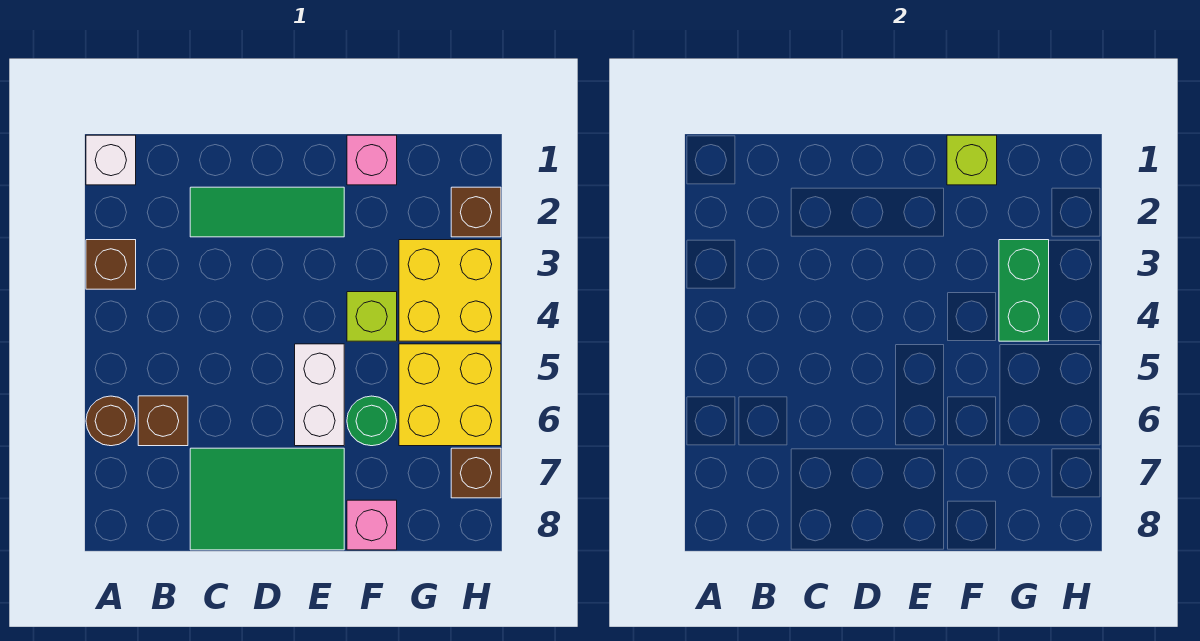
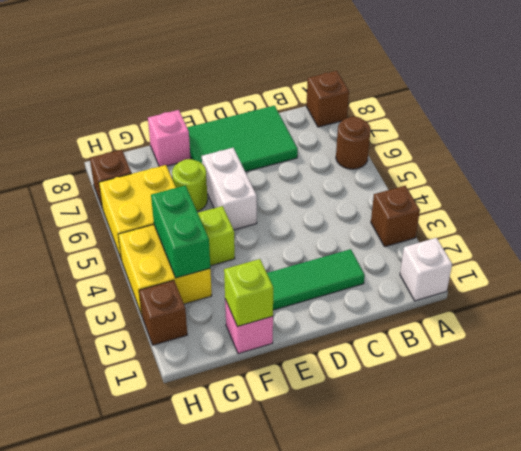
brown 1x1 brick [138,396,188,446] -> brown 1x1 brick moved to [306,71,349,127]
green 1x1 round brick [347,396,396,446] -> lime 1x1 round brick [172,159,208,211]

